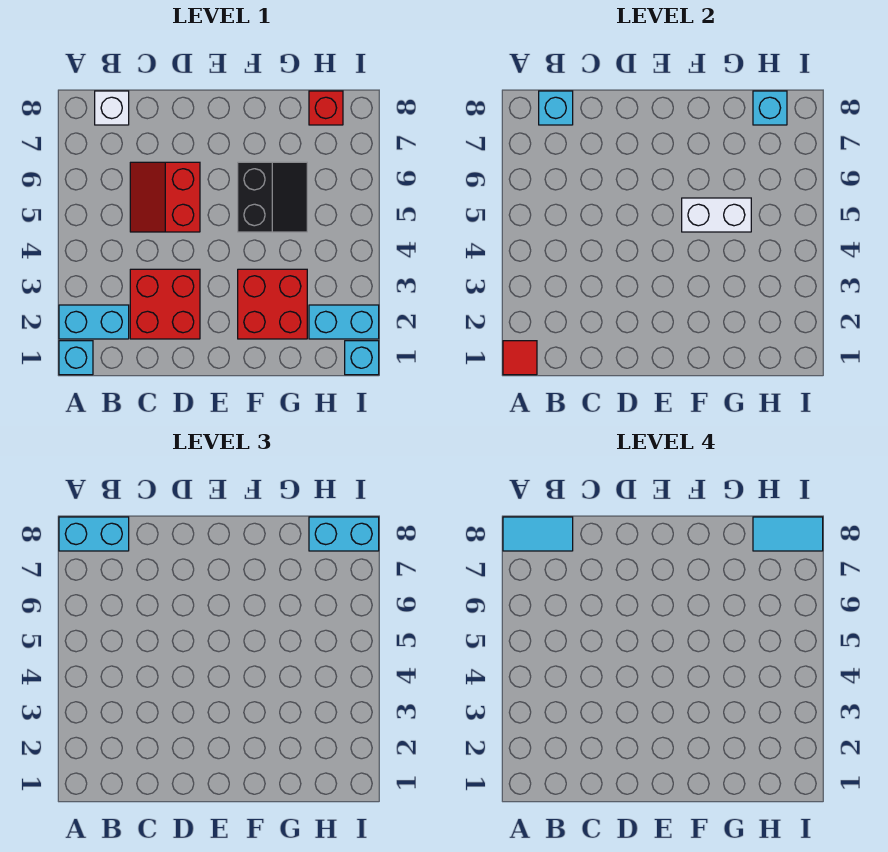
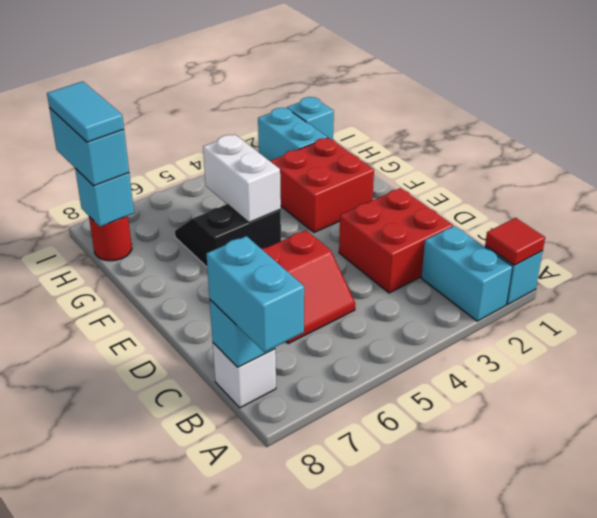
cyan 1x2 tile [503,517,573,551] -> none
red 1x1 brick [309,91,343,125] -> red 1x1 round brick [89,216,132,261]

